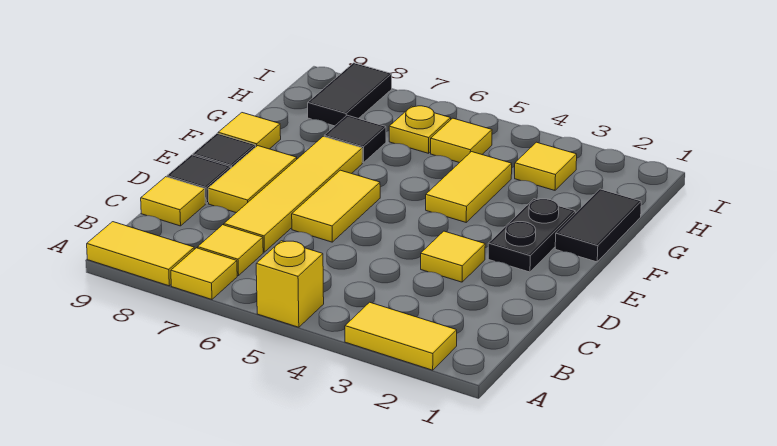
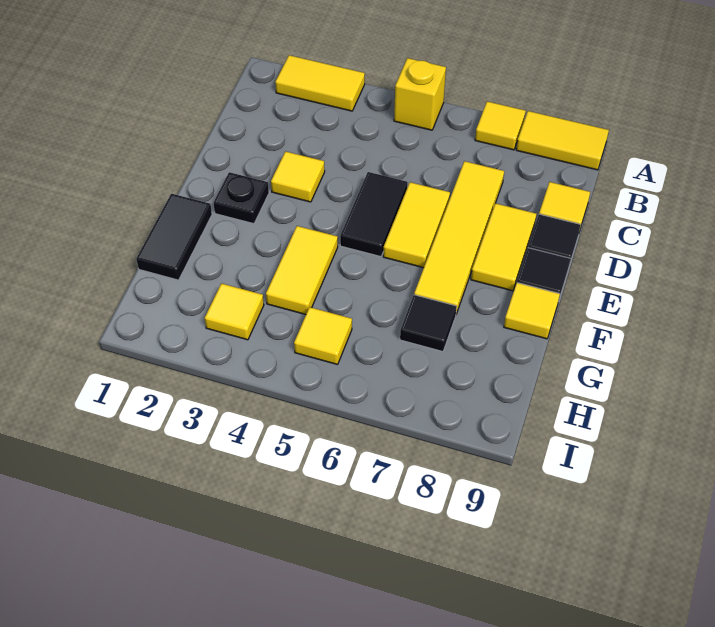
yellow 1x1 tile [198,225,263,276] -> none
black 1x2 plate [488,199,575,272] -> black 1x1 plate [213,172,269,224]
yellow 1x1 plate [389,106,451,153] -> none
black 1x2 tile [308,63,392,126] -> black 1x2 tile moved to [340,172,408,257]

